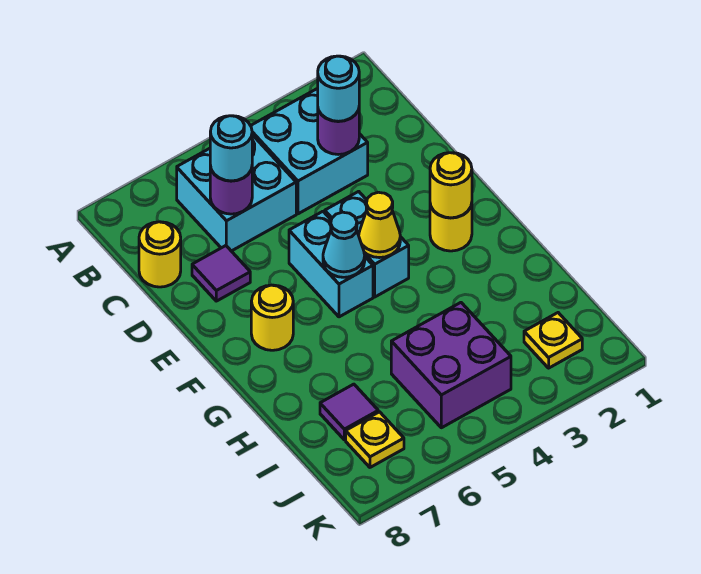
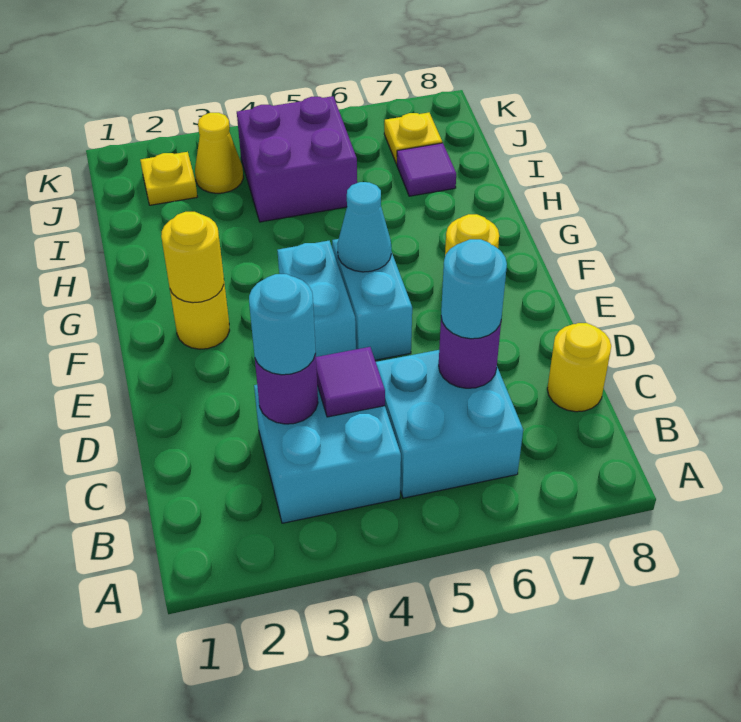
purple 1x1 tile [192,246,250,301] -> purple 1x1 tile moved to [316,347,385,417]
yellow 1x1 cone [359,192,400,258] -> yellow 1x1 cone moved to [195,113,243,193]

